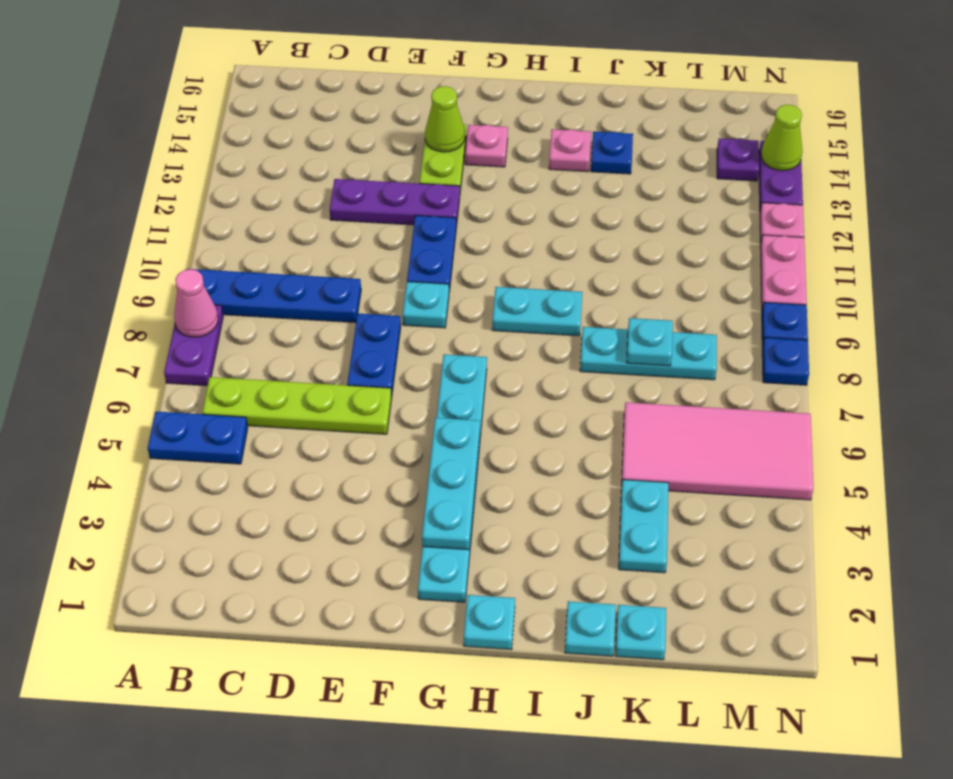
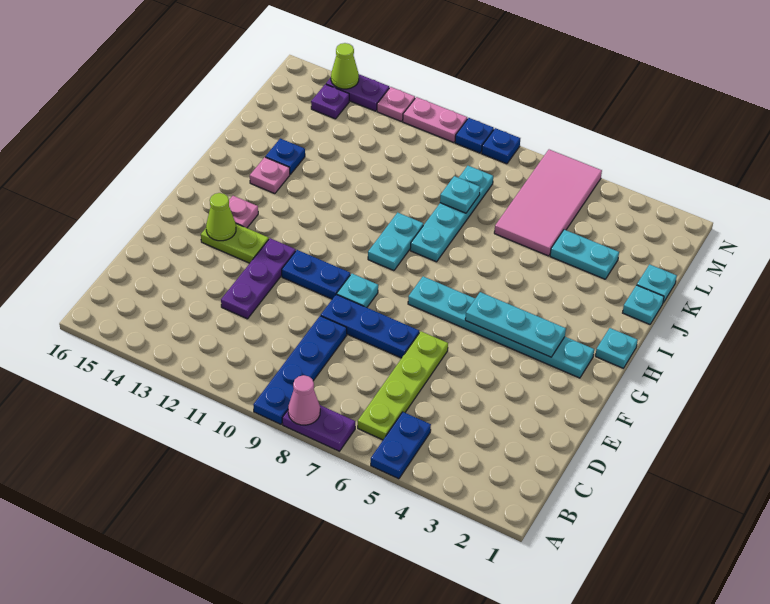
blue 1x2 plate [347,314,401,397] -> blue 1x3 plate [321,294,419,358]
cyan 1x3 plate [580,327,717,380] -> cyan 1x4 plate [410,166,493,262]

